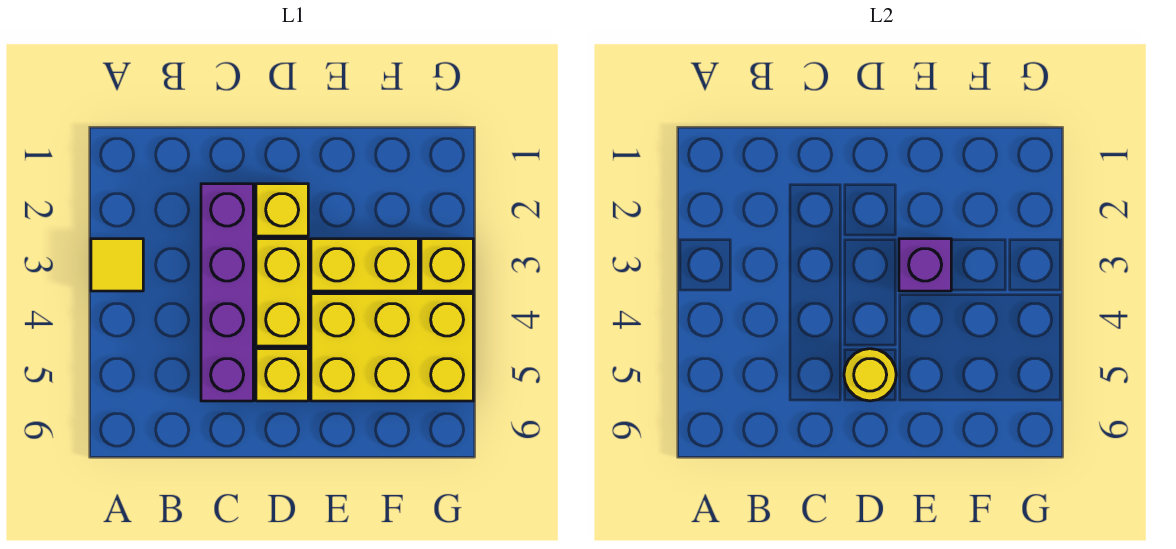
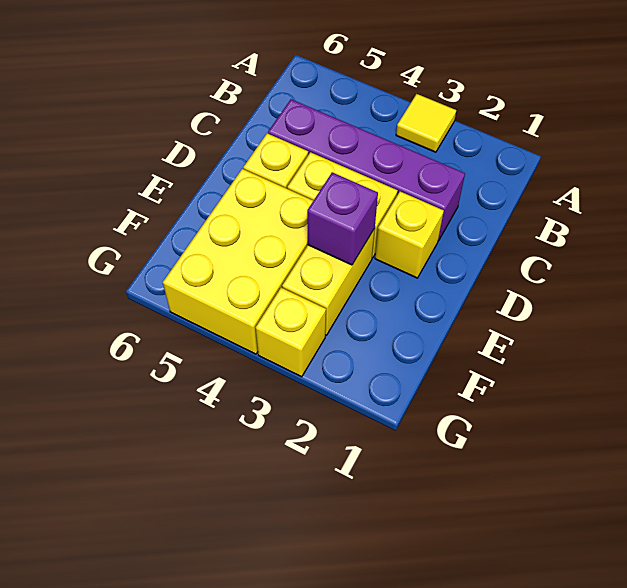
yellow 1x1 round brick [844,349,896,401] -> none

